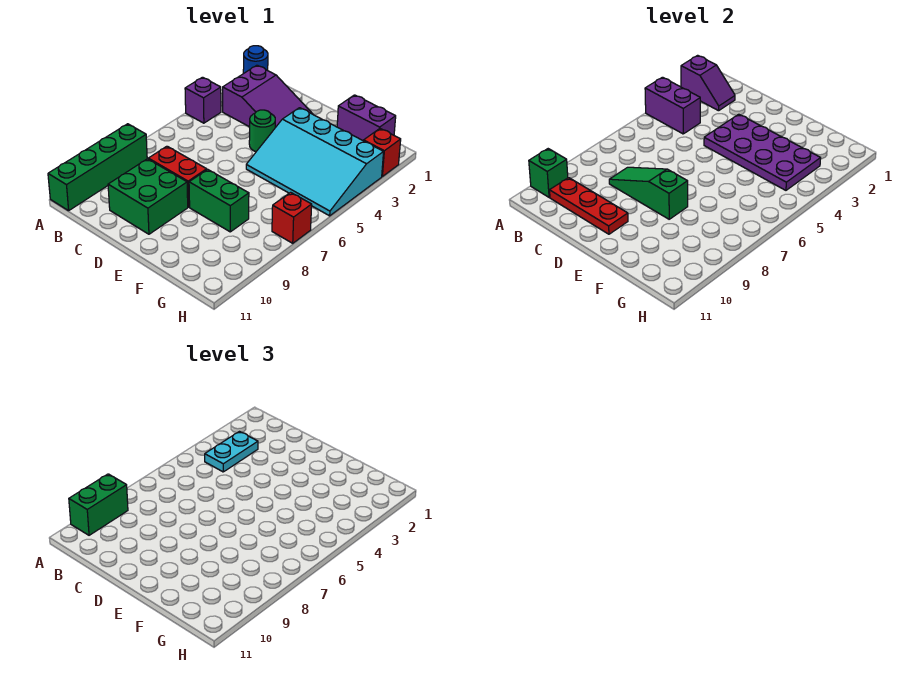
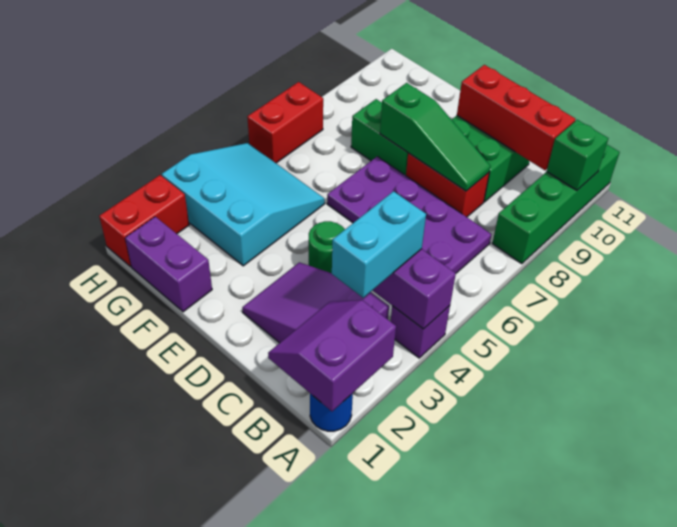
purple 1x2 slope [681,55,735,111] -> purple 2x2 slope [268,300,396,411]
green 1x2 brick [69,474,128,535] -> none
cyan 1x2 plate [205,432,258,472] -> cyan 1x2 brick [332,191,426,298]
red 1x3 plate [550,178,628,234] -> red 1x3 brick [457,65,575,170]
purple 2x4 plate [704,114,821,190] -> purple 2x4 plate moved to [327,157,492,273]
cyan 3x4 slope [246,108,384,216] -> cyan 3x3 slope [162,143,325,266]
red 1x1 brick [364,129,401,176] -> red 1x2 brick [99,175,189,267]
red 1x1 brick [272,192,312,243] -> red 1x2 brick [247,82,323,163]

